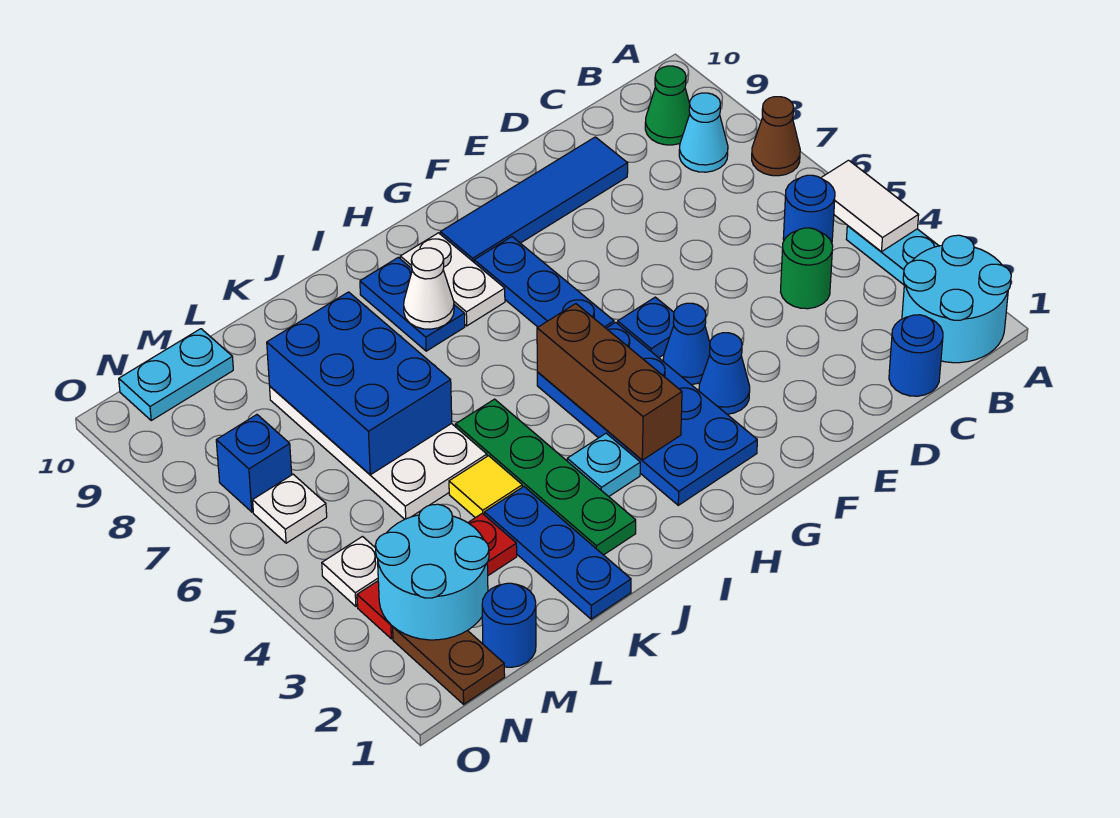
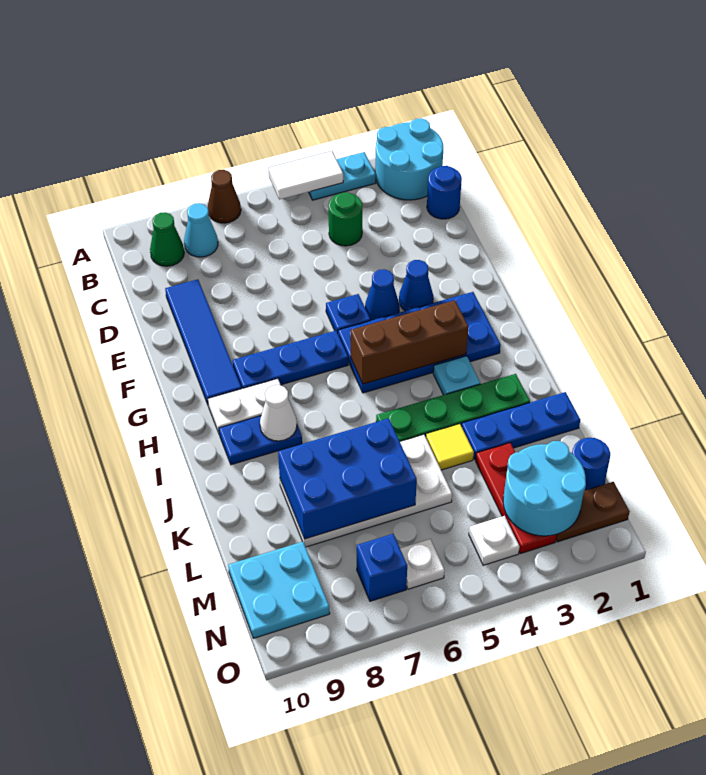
blue 1x1 round brick [783,175,835,243] -> none
cyan 1x2 plate [119,329,233,420] -> cyan 2x2 plate [228,542,330,638]

